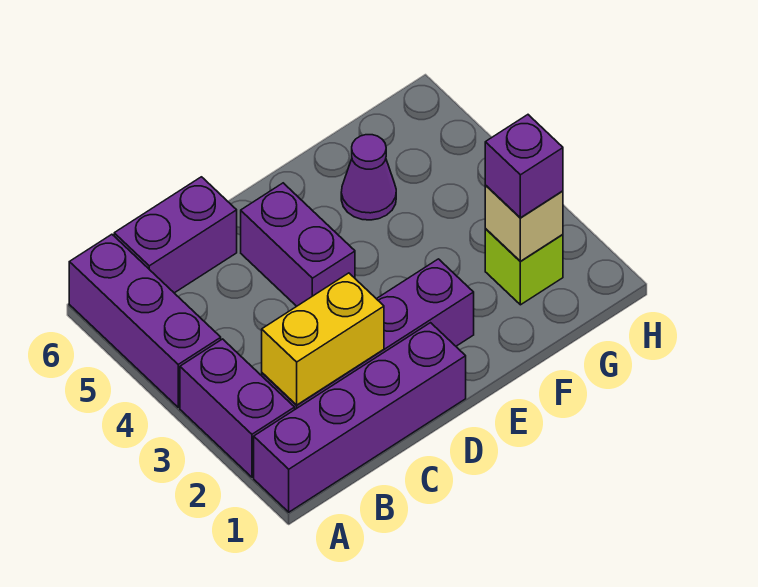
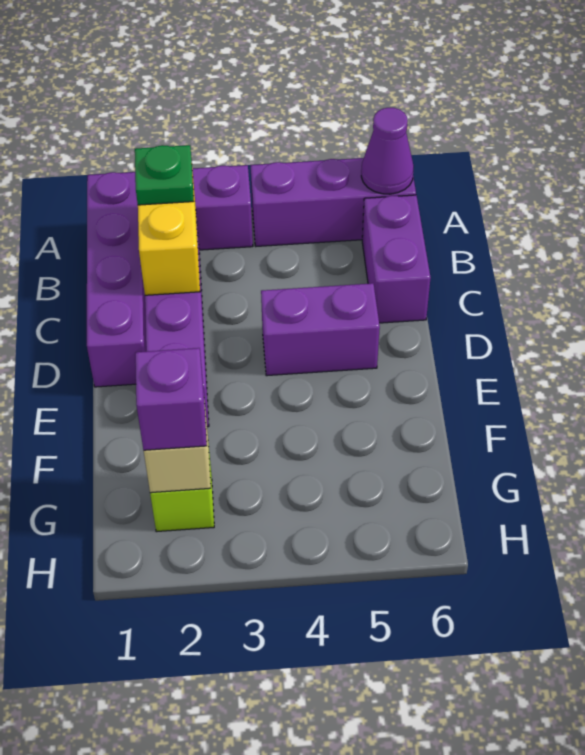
none -> green 1x1 plate [135,145,194,205]
purple 1x1 cone [341,135,396,220] -> purple 1x1 cone moved to [361,108,414,194]

